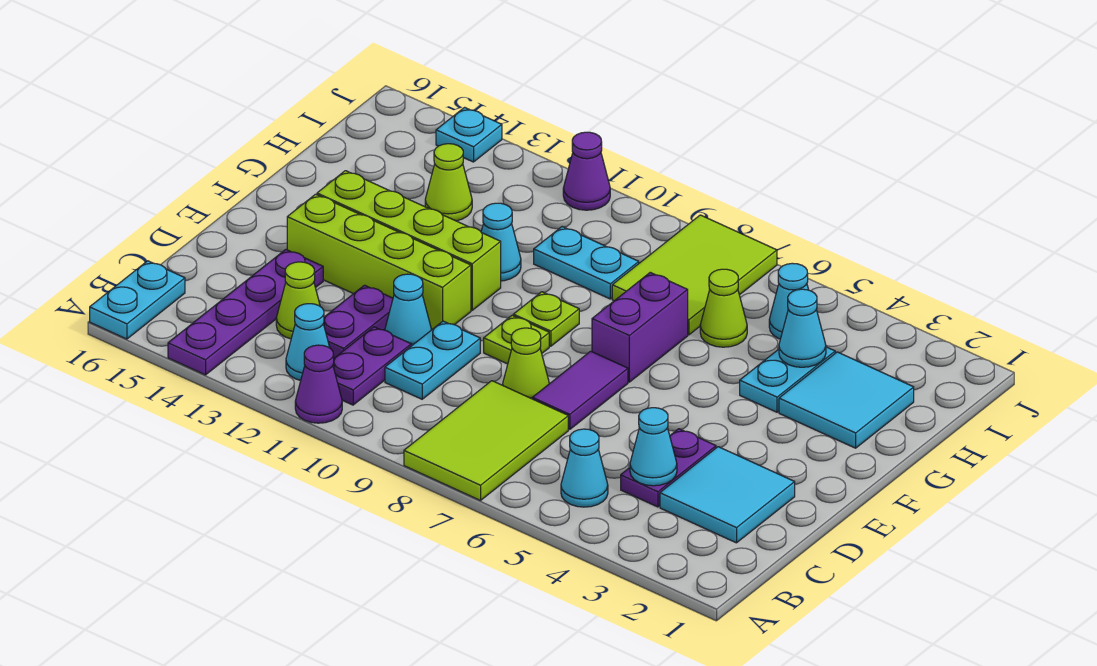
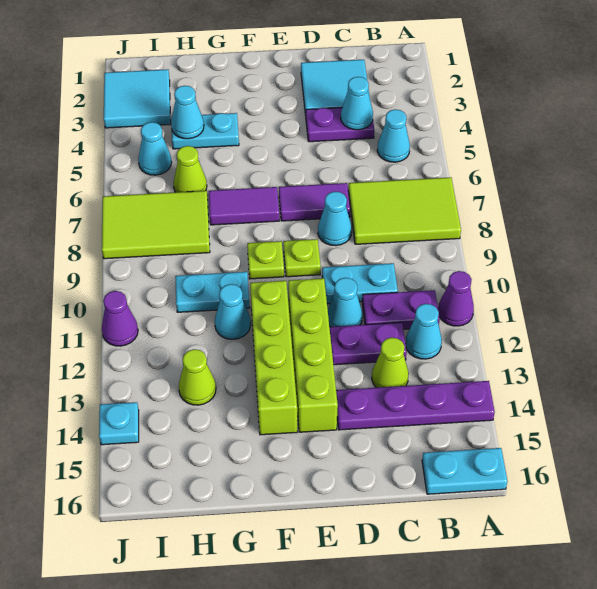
lime 1x1 cone [503,328,549,399] -> cyan 1x1 cone [318,192,352,246]
purple 1x2 brick [592,272,688,382] -> purple 1x2 tile [209,187,279,225]
cyan 2x2 tile [779,352,914,448] -> cyan 2x2 tile moved to [104,69,171,128]
cyan 1x2 plate [534,227,639,299] -> cyan 1x2 plate turned to [175,272,250,312]

